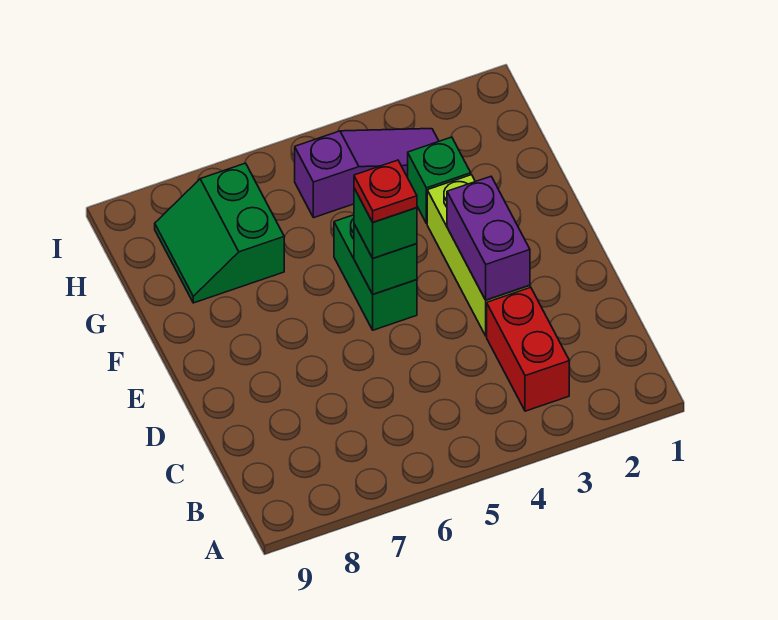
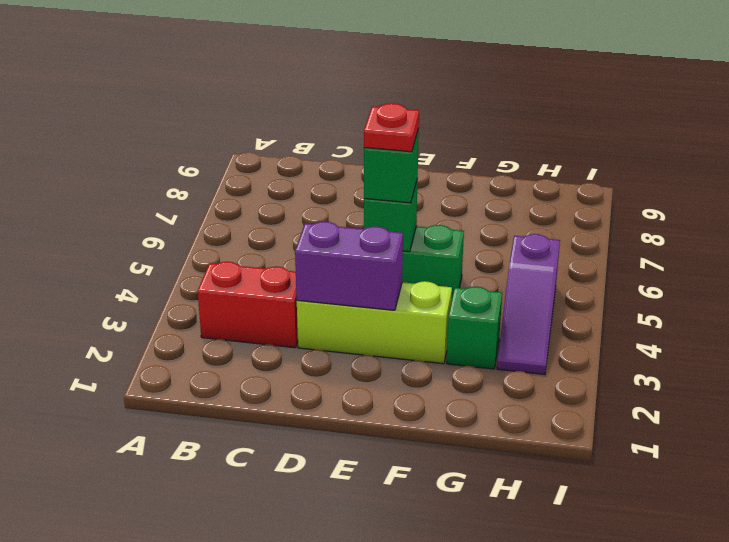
green 2x2 slope [155,163,284,303] -> none

